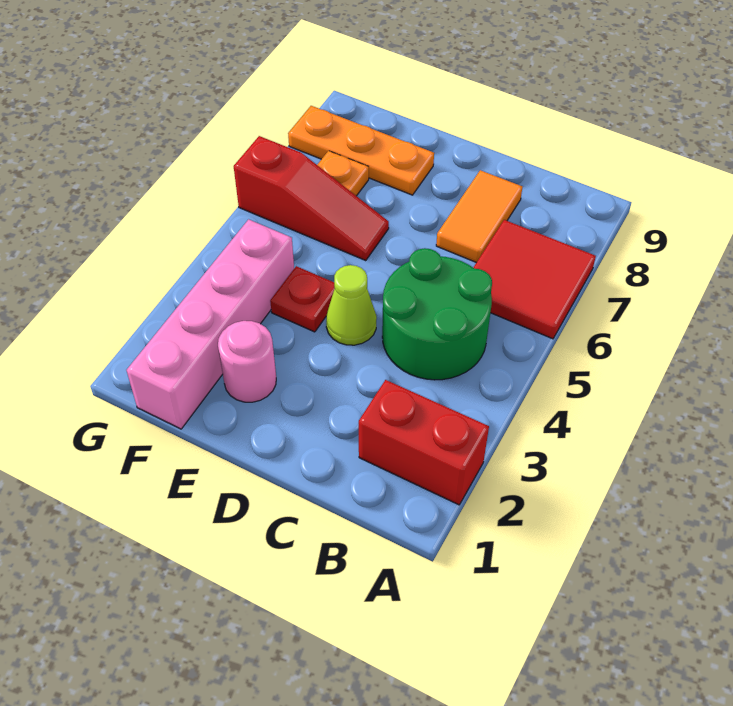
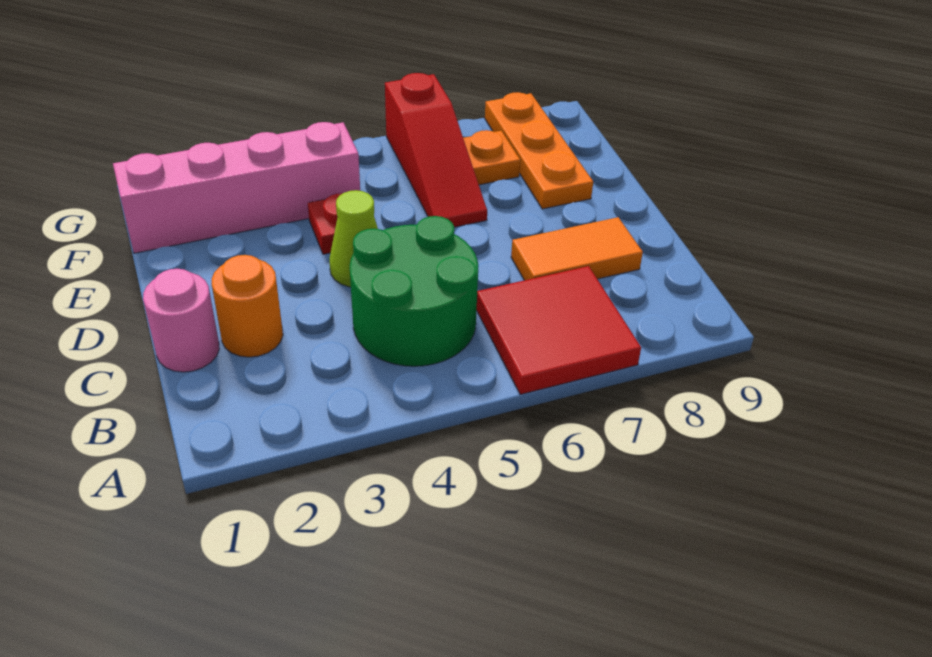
red 1x2 brick [359,380,489,505] -> none
none -> orange 1x1 round brick [212,255,283,357]
pink 1x1 round brick [218,321,276,402] -> pink 1x1 round brick moved to [143,269,219,372]

